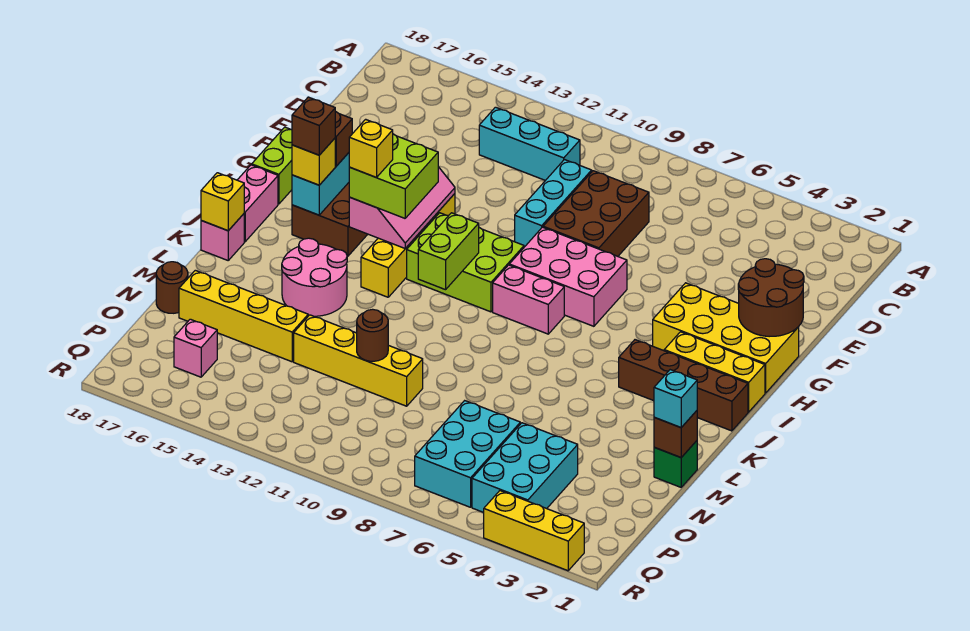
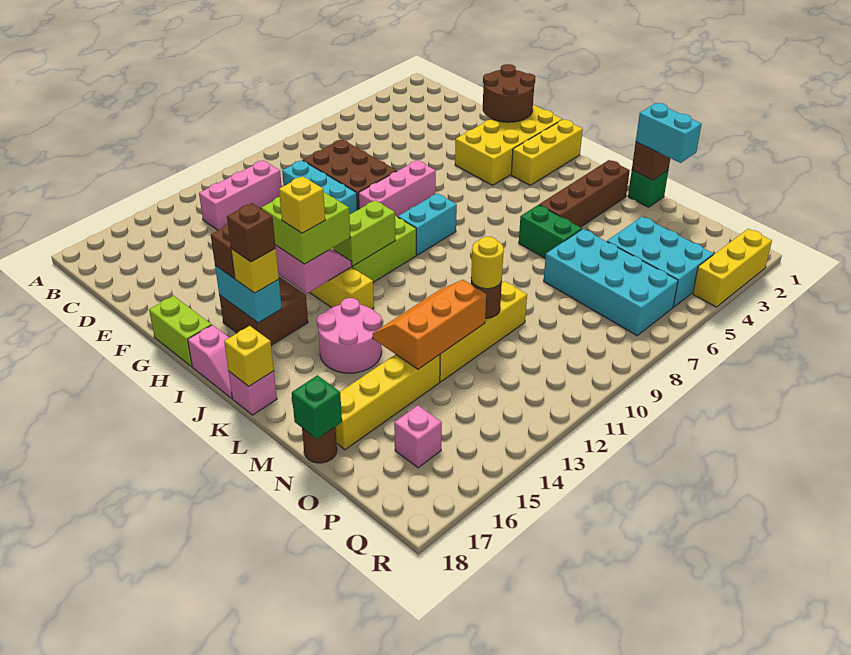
cyan 1x3 brick [479,107,580,180] -> pink 1x3 brick [199,160,282,230]
pink 2x3 brick [509,227,627,326] -> pink 1x3 brick [359,160,436,217]
pink 1x2 brick [493,265,564,334] -> cyan 1x2 brick [398,193,457,255]
lime 1x2 brick [418,213,479,290] -> lime 1x2 brick turned to [333,200,395,266]
pink 1x2 brick [238,165,278,242] -> pink 1x2 slope [188,325,232,398]
brown 1x4 brick [619,340,748,431] -> brown 1x4 brick moved to [539,160,630,227]
none -> green 1x2 brick [519,205,582,258]
cyan 1x1 brick [654,370,697,427] -> cyan 1x2 brick [636,103,702,163]
none -> orange 2x3 slope [373,280,486,369]
none -> yellow 1x1 round brick [471,237,504,289]
none -> green 1x1 brick [292,375,342,439]
cyan 2x3 brick [415,401,520,507] -> cyan 2x4 brick [544,229,678,336]

